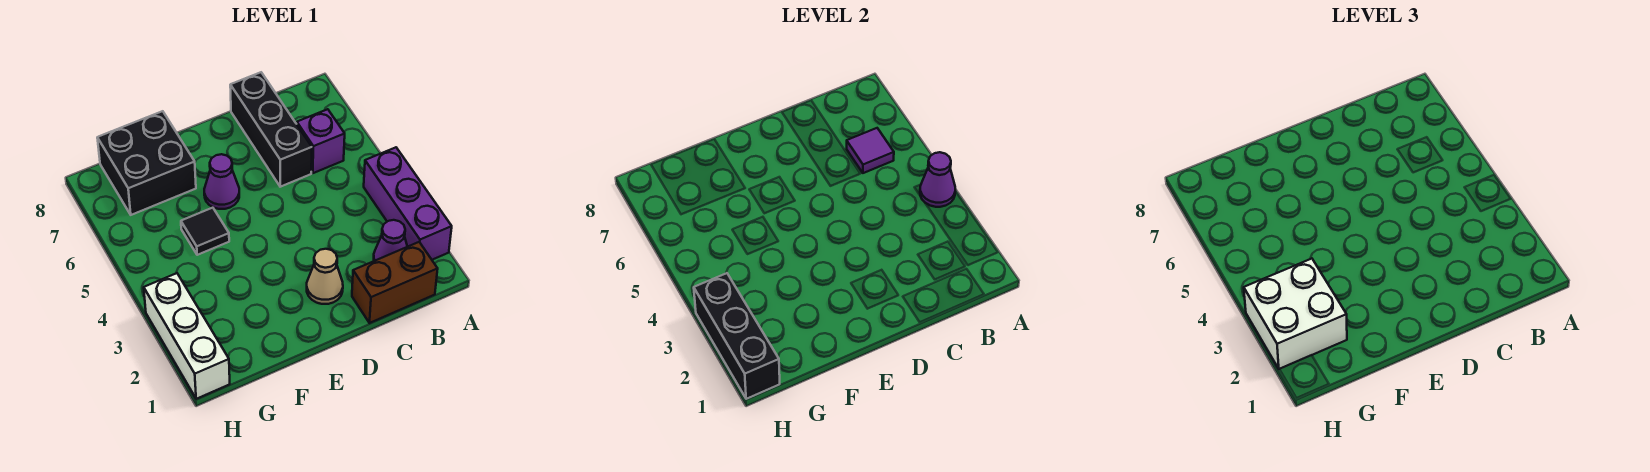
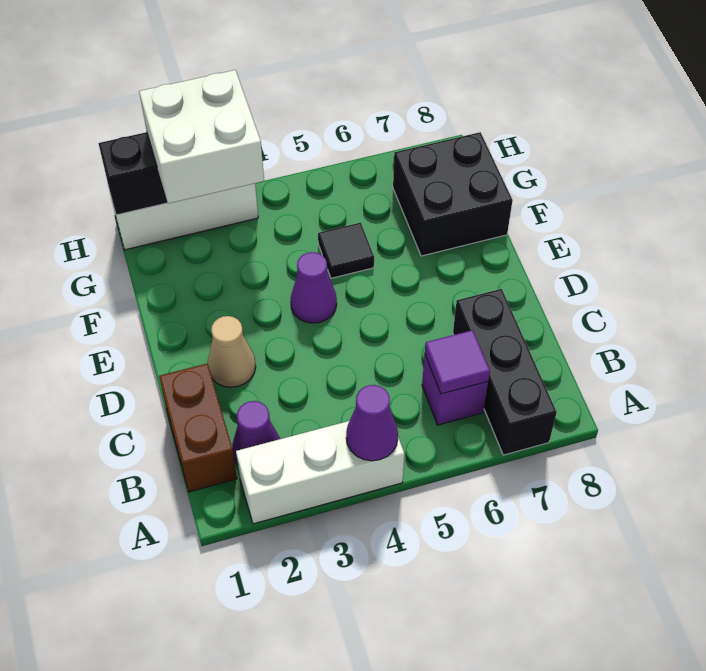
purple 1x3 brick [364,147,452,260] -> white 1x3 brick [236,421,404,524]
black 1x3 brick [230,72,312,187] -> black 1x3 brick turned to [453,289,557,455]
purple 1x1 cone [204,154,239,209] -> purple 1x1 cone moved to [291,252,337,323]

